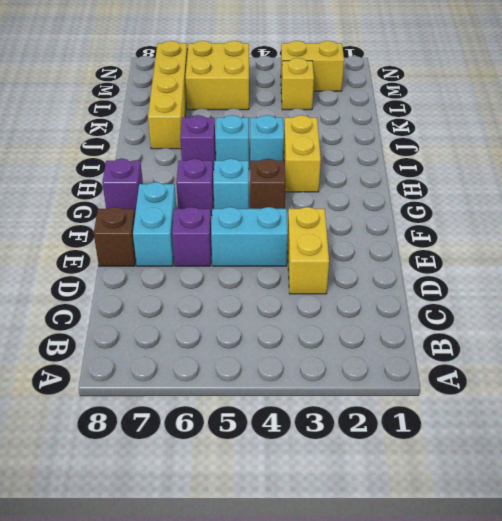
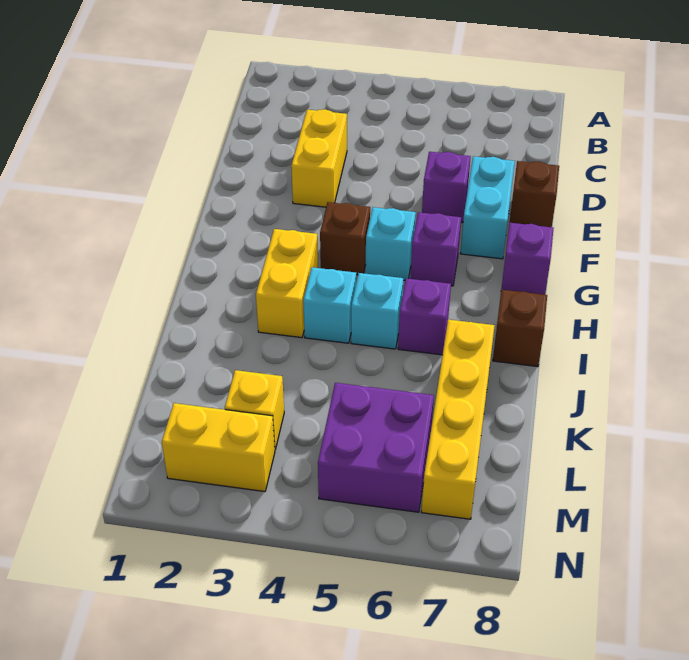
cyan 1x2 brick [211,207,288,266] -> none
none -> brown 1x1 brick [493,290,547,367]
yellow 2x2 brick [185,41,249,110] -> purple 2x2 brick [318,383,434,512]

